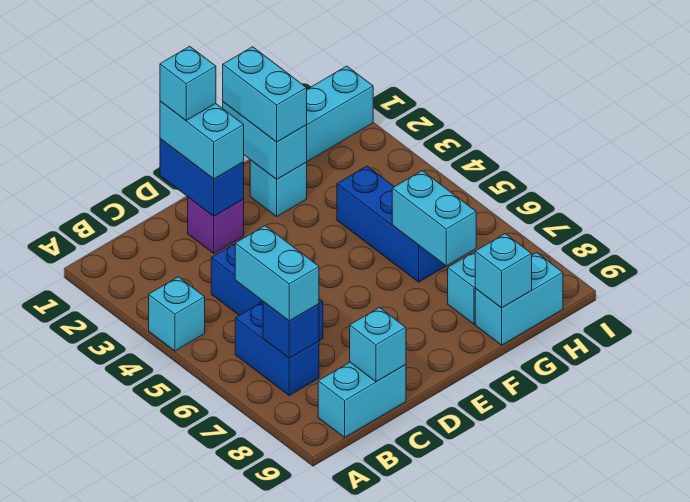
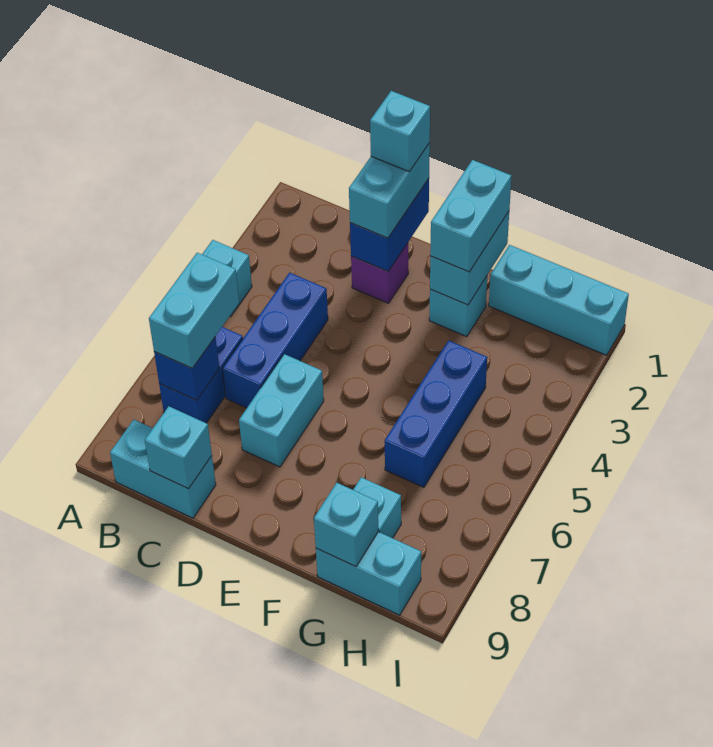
cyan 1x2 brick [392,171,476,266] -> cyan 1x2 brick moved to [239,354,324,467]

